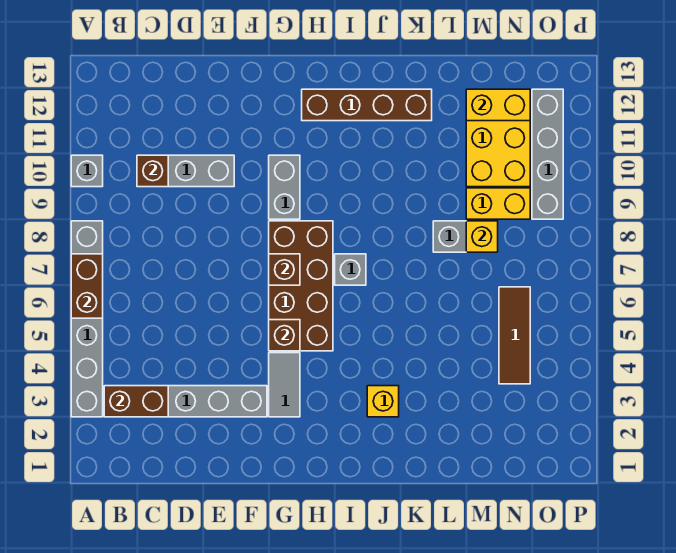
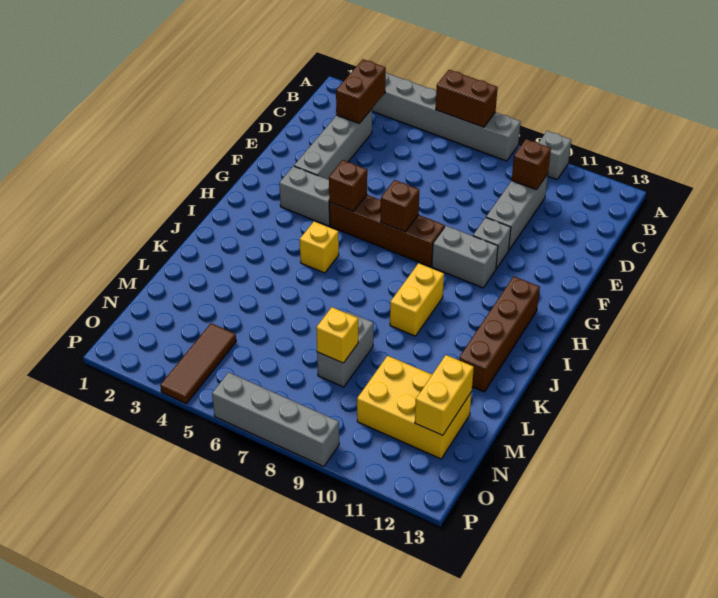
grey 1x2 tile [269,353,300,417] -> grey 1x2 brick [279,166,330,226]
brown 2x4 brick [269,221,333,351] -> brown 1x4 brick [329,195,445,267]
grey 1x1 brick [335,254,366,285] -> grey 1x1 brick moved to [473,218,511,269]
yellow 1x1 brick [367,386,399,417] -> yellow 1x1 brick moved to [300,221,339,273]
yellow 1x2 brick [466,188,530,219] -> yellow 1x2 brick moved to [390,263,444,336]
brown 1x3 tile [499,287,530,384] -> brown 1x3 tile turned to [160,323,236,404]
grey 1x4 brick [532,89,563,219] -> grey 1x4 brick moved to [212,372,339,467]

